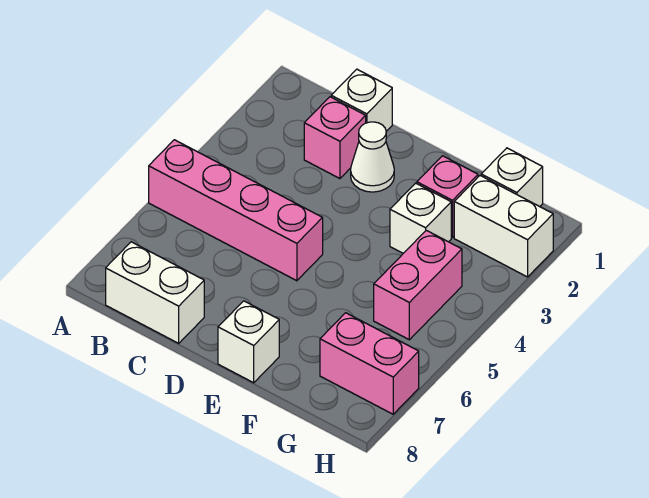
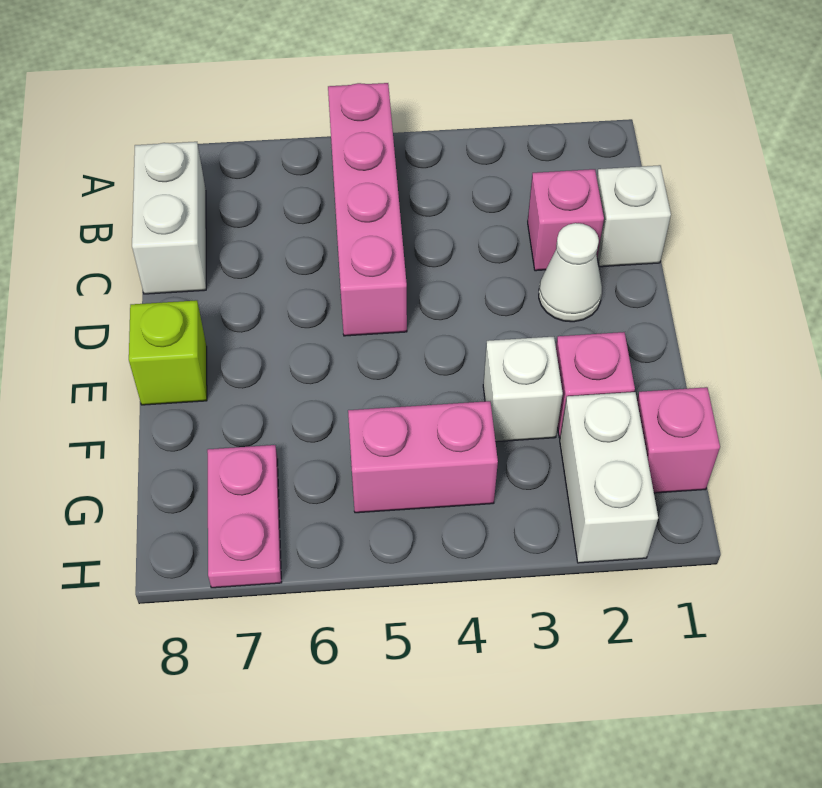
white 1x1 brick [218,301,279,383] -> lime 1x1 brick [129,300,207,405]
white 1x1 brick [481,148,543,207] -> pink 1x1 brick [637,387,720,493]
pink 1x2 brick [320,313,419,414] -> pink 1x2 plate [207,445,282,588]

